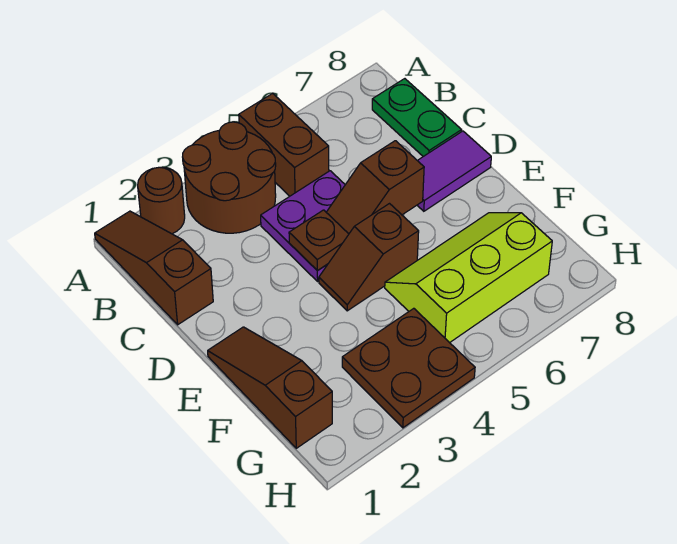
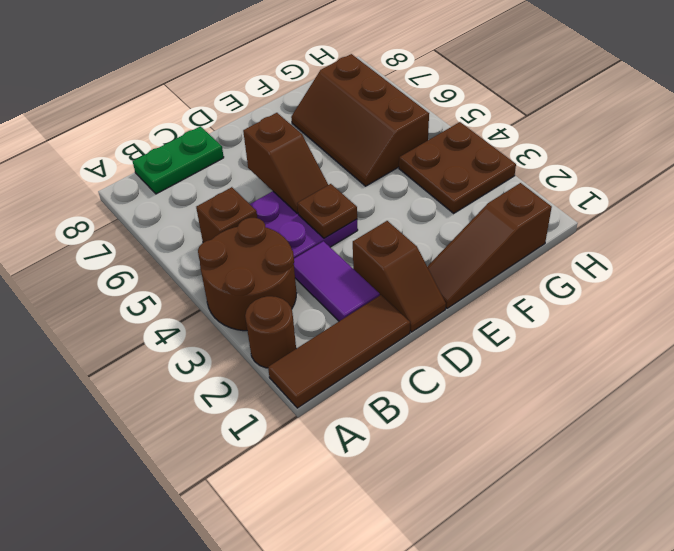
brown 1x3 slope [95,211,213,325] -> brown 1x3 tile [268,295,410,408]
brown 1x2 brick [239,93,329,196] -> brown 1x1 brick [196,187,257,243]
purple 1x2 tile [417,131,491,211] -> purple 1x2 tile moved to [294,241,380,321]
brown 1x2 slope [319,204,419,311] -> brown 1x2 slope moved to [353,221,446,332]
lime 2x3 slope [385,213,552,343] -> brown 2x3 slope [291,54,429,186]

